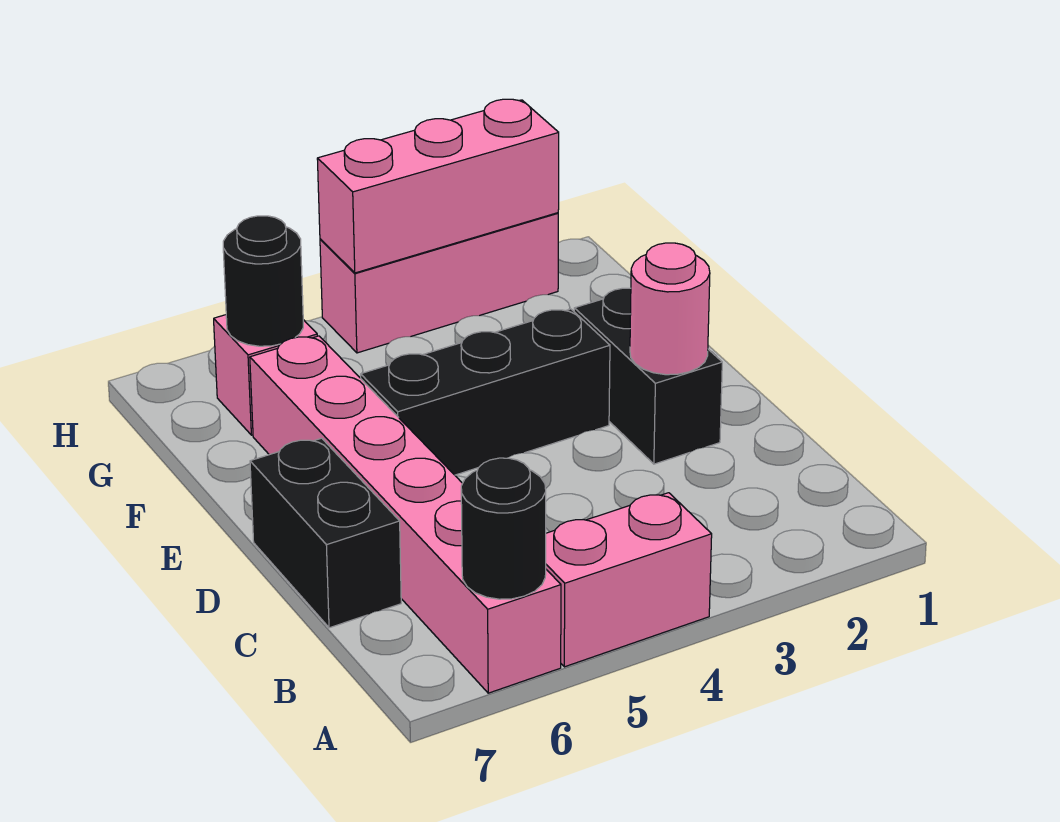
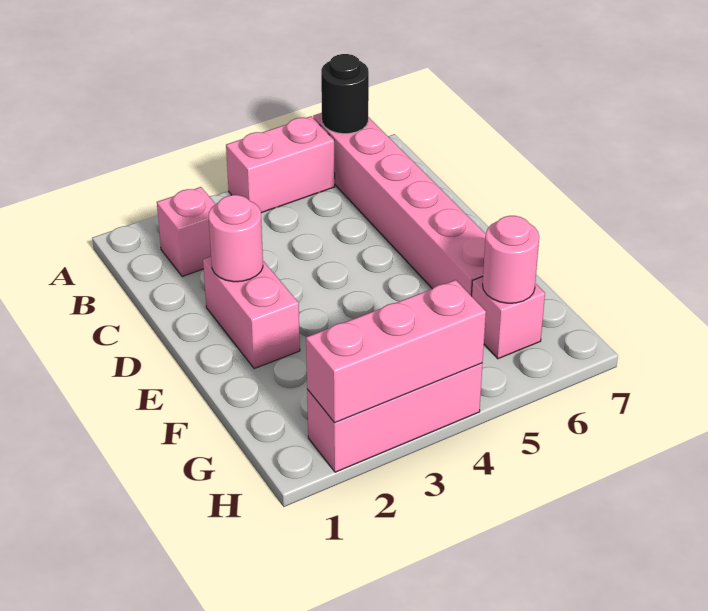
none -> pink 1x1 brick [157,187,215,277]
black 1x2 brick [250,438,401,628] -> none
black 1x2 brick [574,288,722,464] -> pink 1x2 brick [203,257,300,369]
black 1x3 brick [361,309,610,475] -> none
black 1x1 round brick [223,216,303,346] -> pink 1x1 round brick [483,216,539,303]

